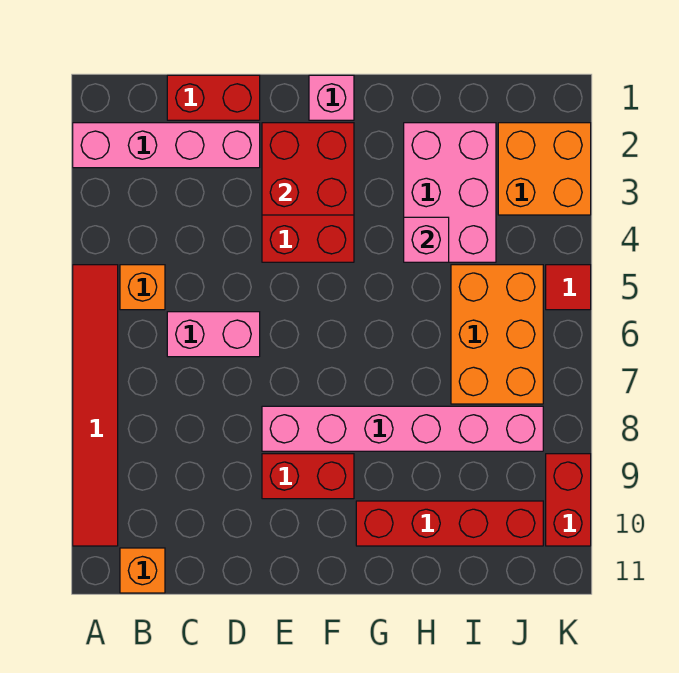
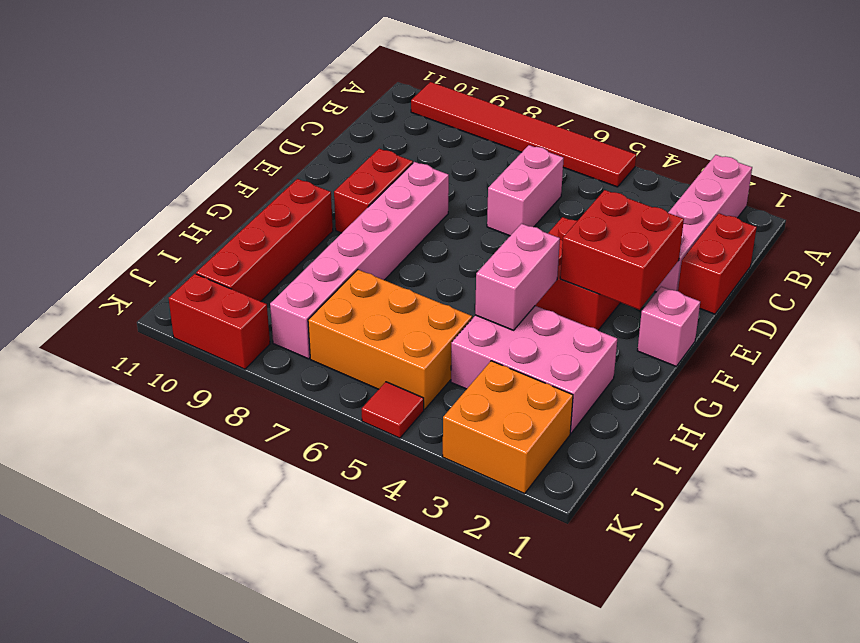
orange 1x1 brick [120,265,165,310] -> none
orange 1x1 brick [120,548,165,593] -> none
pink 1x1 brick [404,217,449,262] -> pink 1x2 brick [475,224,560,330]

